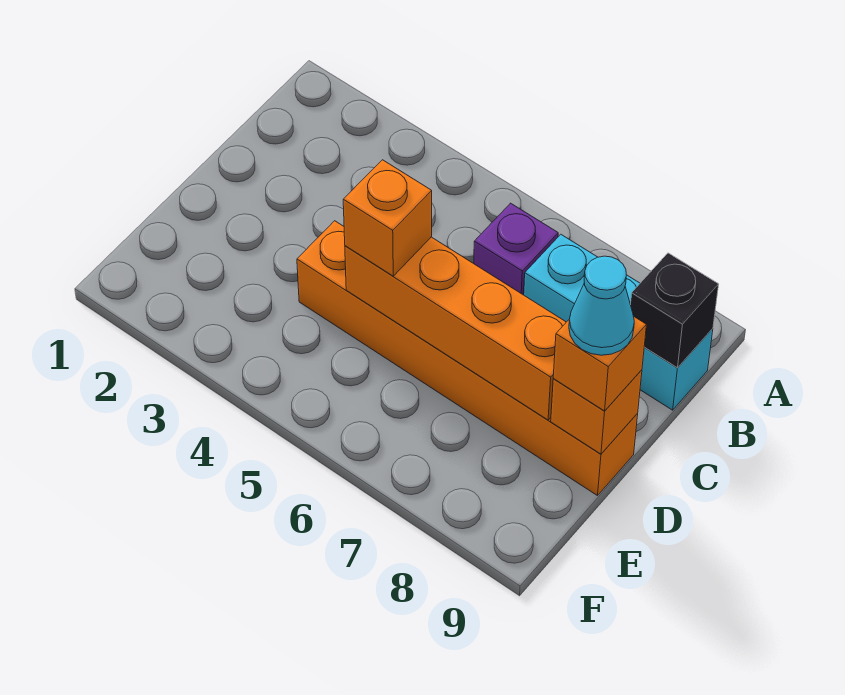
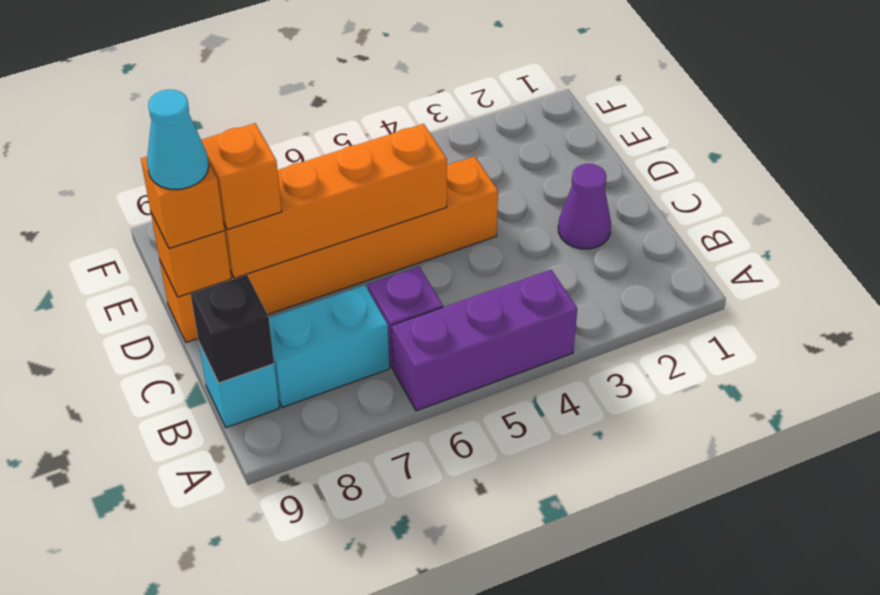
none -> purple 1x3 brick [392,270,577,411]
none -> purple 1x1 cone [558,164,611,249]
orange 1x1 brick [343,160,432,276] -> orange 1x1 brick moved to [201,123,282,230]

